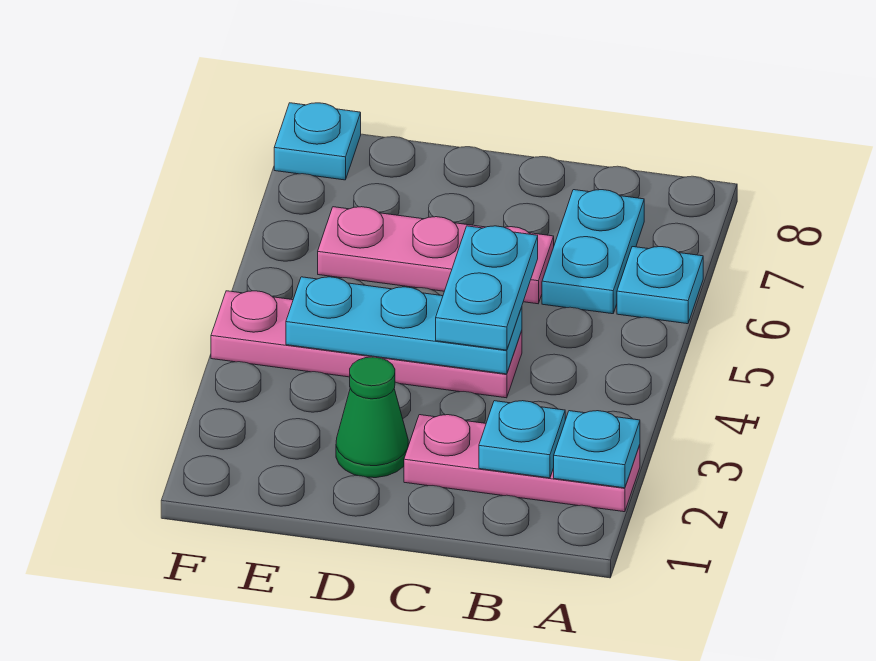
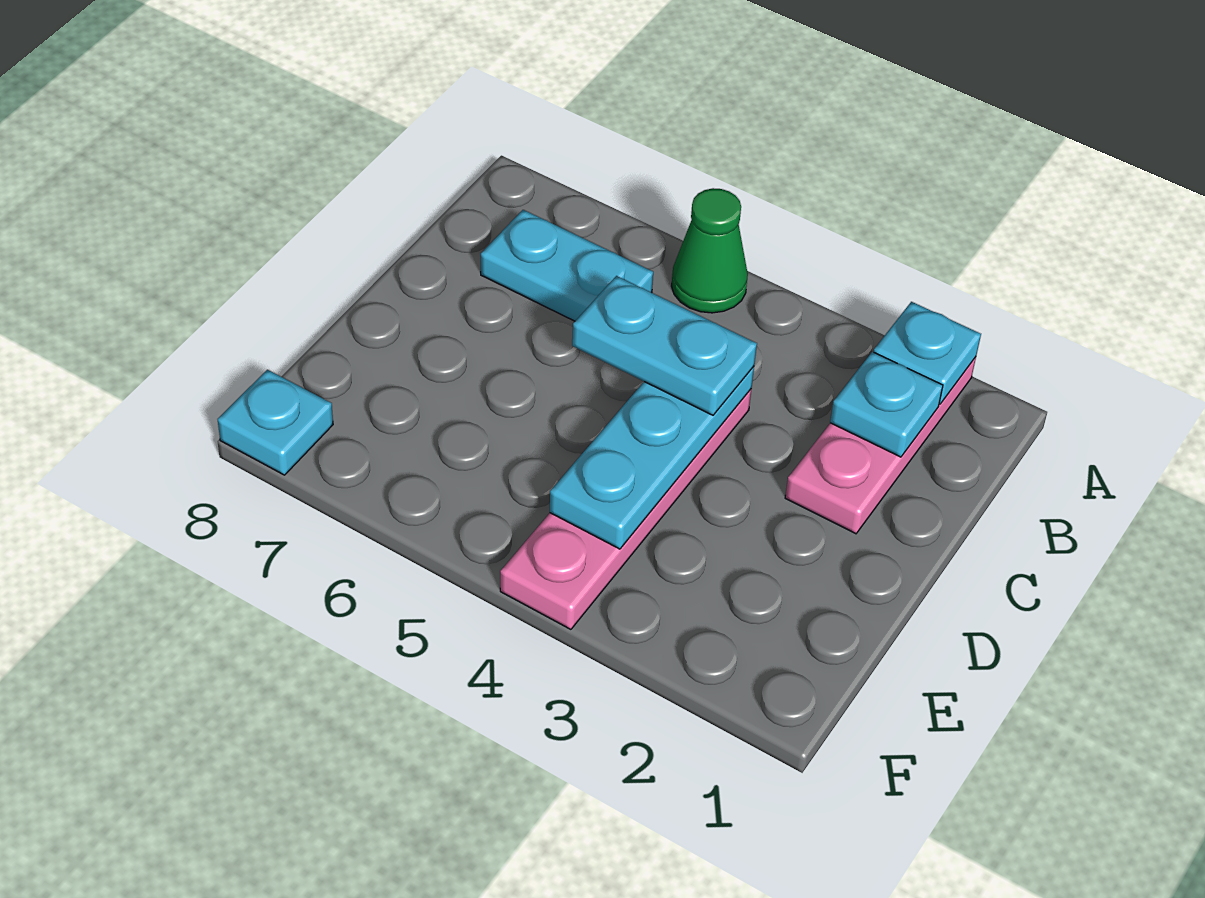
cyan 1x1 plate [617,247,703,324] -> none
pink 1x3 plate [318,207,554,304] -> none
green 1x1 cone [336,357,408,478] -> green 1x1 cone moved to [672,188,748,313]

